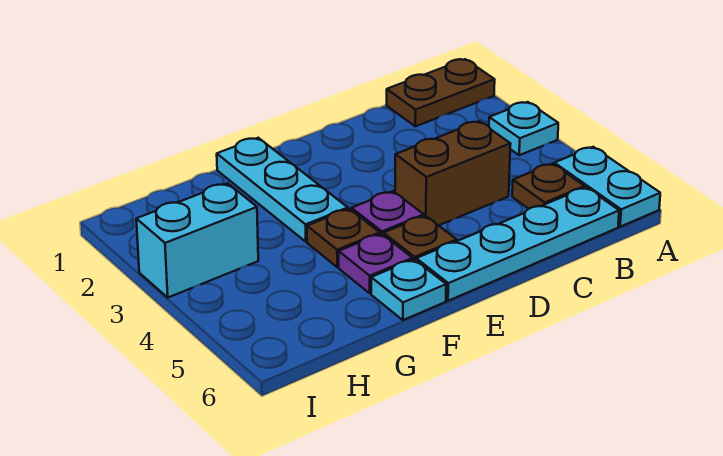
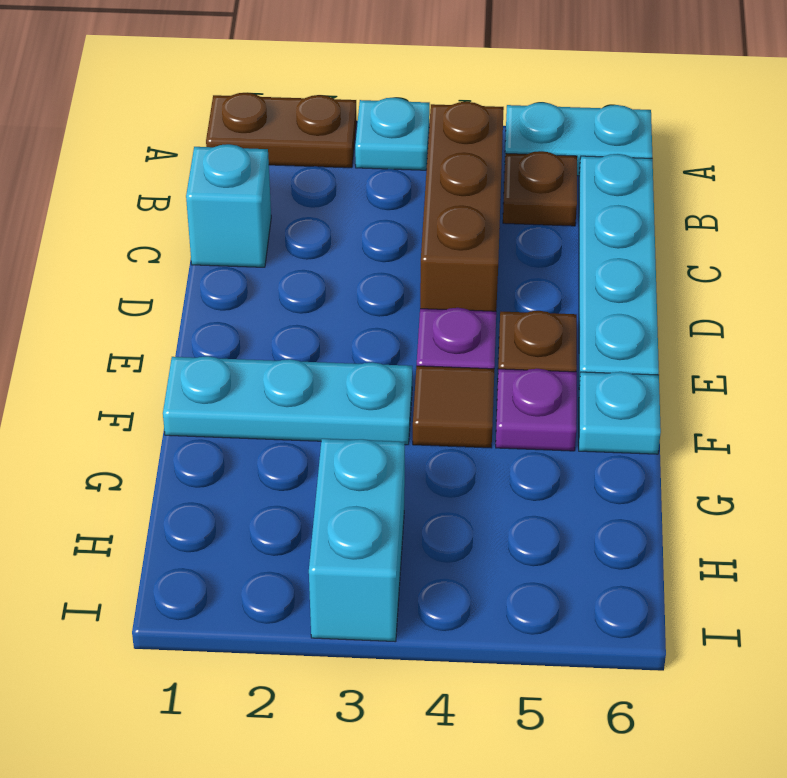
brown 1x2 plate [387,59,495,126] -> brown 1x2 plate turned to [206,93,356,168]
none -> cyan 1x1 brick [186,144,271,267]
brown 1x2 brick [395,121,510,226] -> brown 1x3 brick [420,102,504,311]
brown 1x1 plate [307,209,380,267] -> brown 1x1 tile [413,366,494,448]

